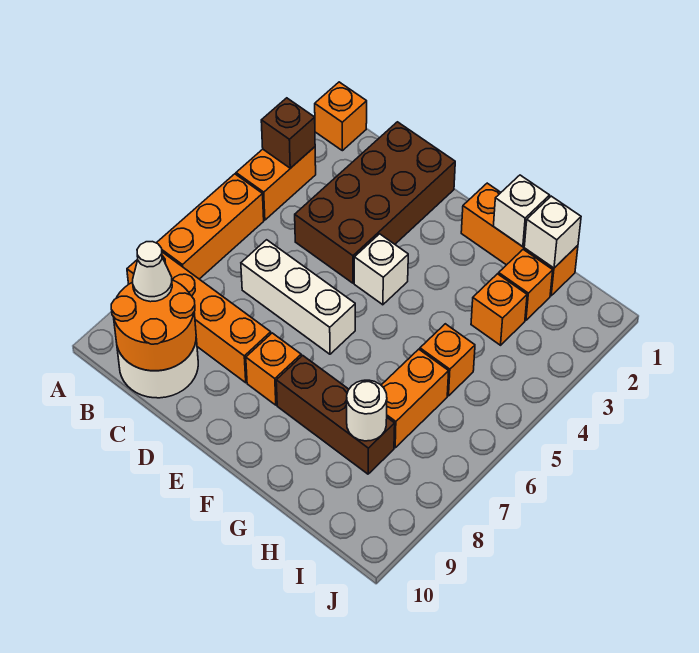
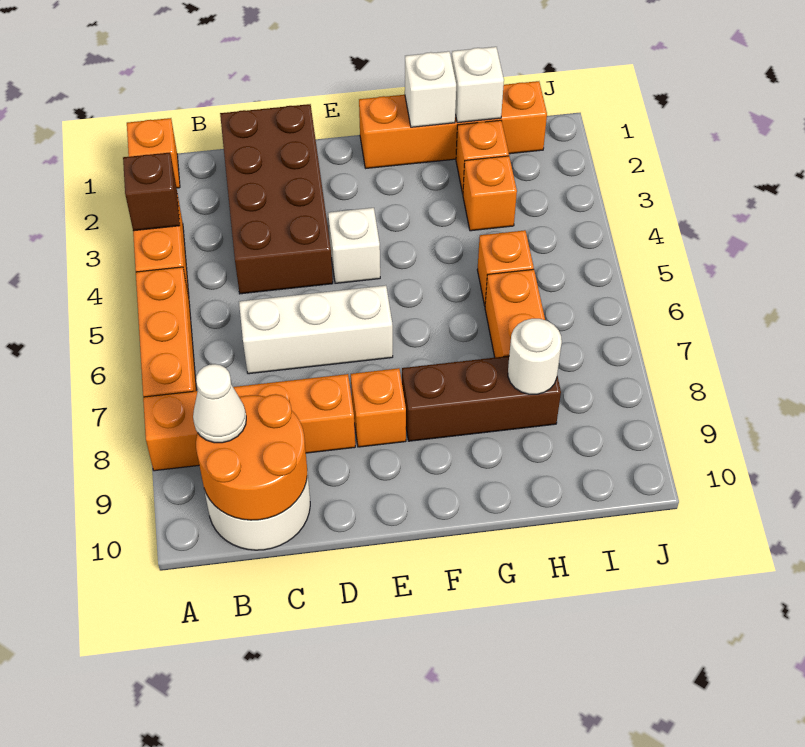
orange 1x3 brick [461,183,578,296] -> orange 1x4 brick [359,81,547,168]

